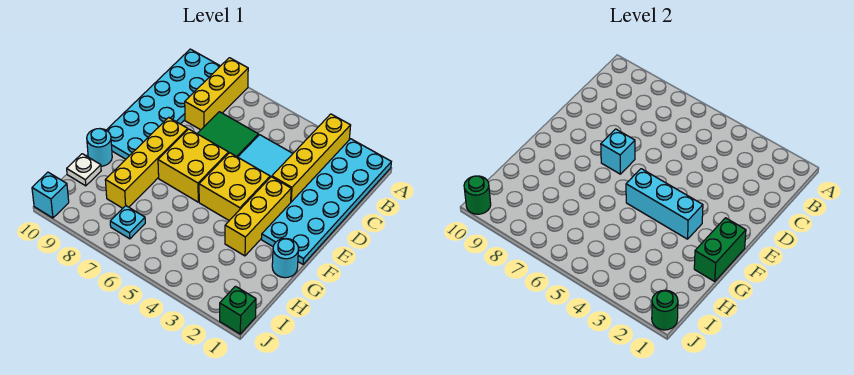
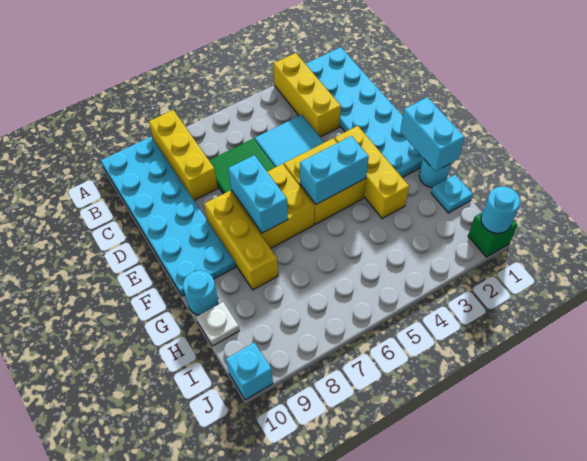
yellow 1x4 brick [272,114,351,202] -> yellow 1x3 brick [274,53,341,137]
cyan 1x1 brick [601,129,635,174] -> cyan 1x2 brick [228,155,288,233]
yellow 1x4 brick [105,117,188,208] -> yellow 1x3 brick [204,191,278,290]
green 1x2 brick [694,218,746,281] -> cyan 1x2 brick [400,97,464,171]
cyan 1x3 brick [626,169,703,239] -> cyan 1x2 brick [300,136,369,204]
cyan 1x1 plate [110,206,145,239] -> cyan 1x1 plate moved to [431,175,473,213]
green 1x1 round brick [652,290,678,330] -> cyan 1x1 round brick [481,187,520,233]
green 1x1 round brick [464,176,491,214] -> none

